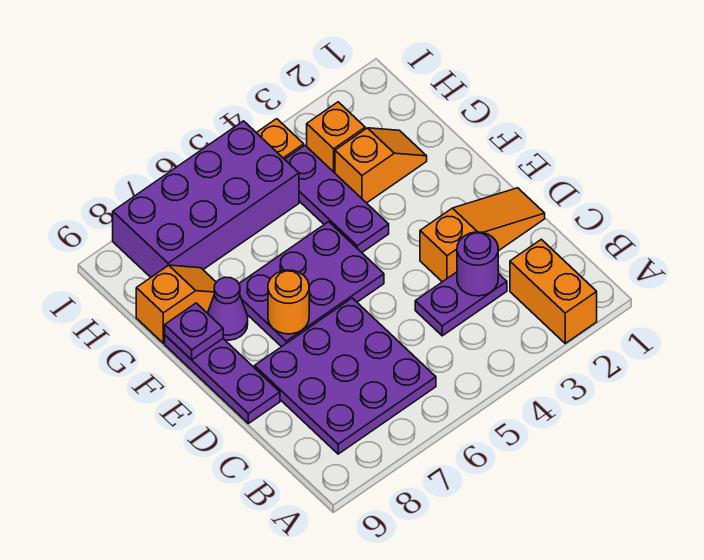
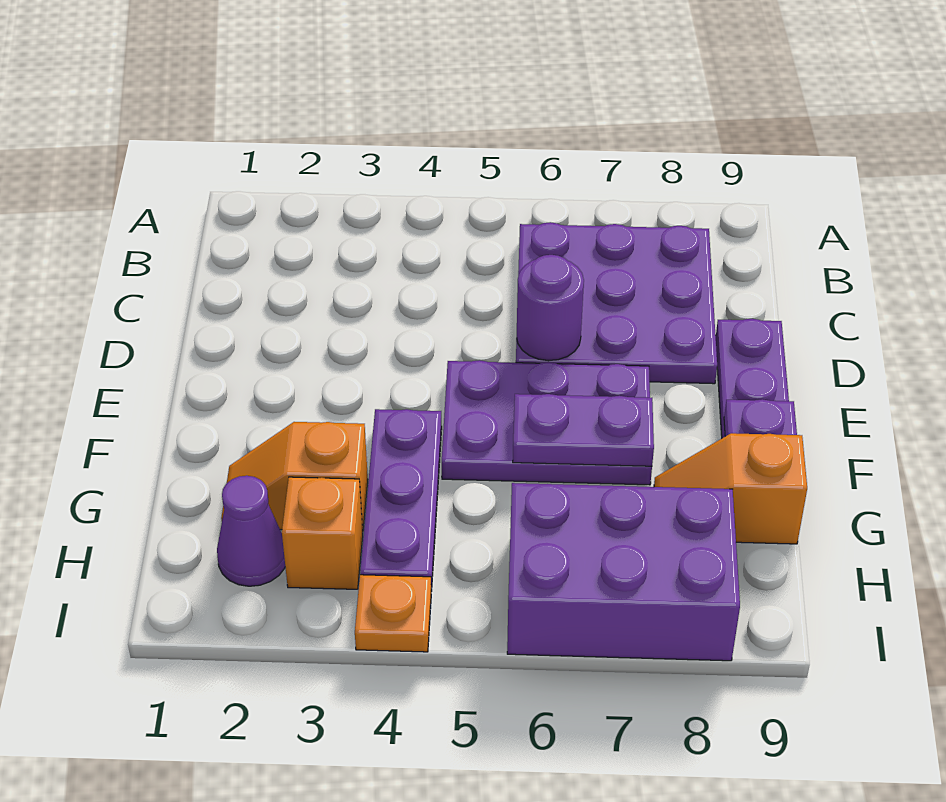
orange 1x2 brick [510,239,597,343] -> none
purple 1x2 plate [415,272,507,336] -> purple 1x2 plate moved to [513,394,654,466]
purple 1x1 round brick [457,232,498,296] -> purple 1x1 round brick moved to [517,255,584,361]
orange 1x3 slope [420,188,545,282] -> none
orange 1x1 round brick [268,270,309,334] -> none
purple 1x1 cone [208,277,248,340] -> purple 1x1 cone moved to [217,476,285,586]
purple 2x4 brick [113,121,299,277] -> purple 2x3 brick [507,483,740,661]

